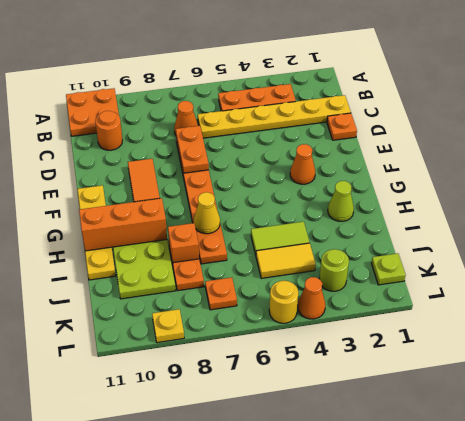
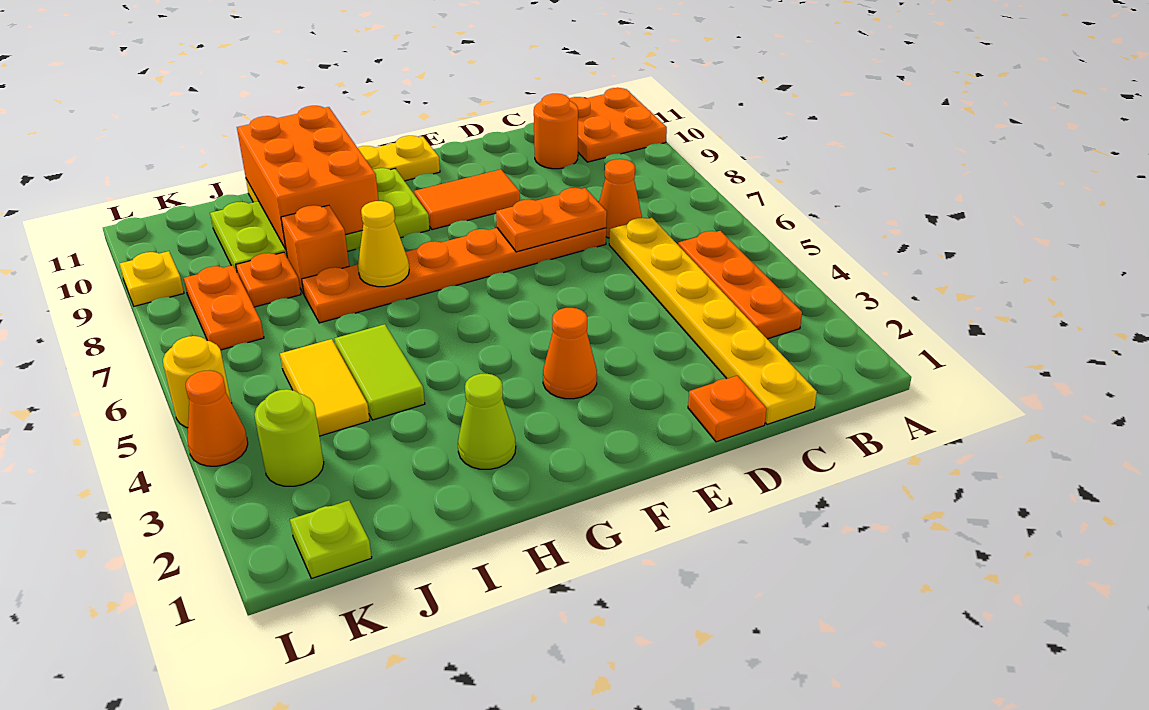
orange 1x3 brick [79,198,167,251] -> orange 2x3 brick [237,106,379,249]
orange 1x1 plate [205,278,237,310] -> orange 1x2 plate [184,265,264,350]

